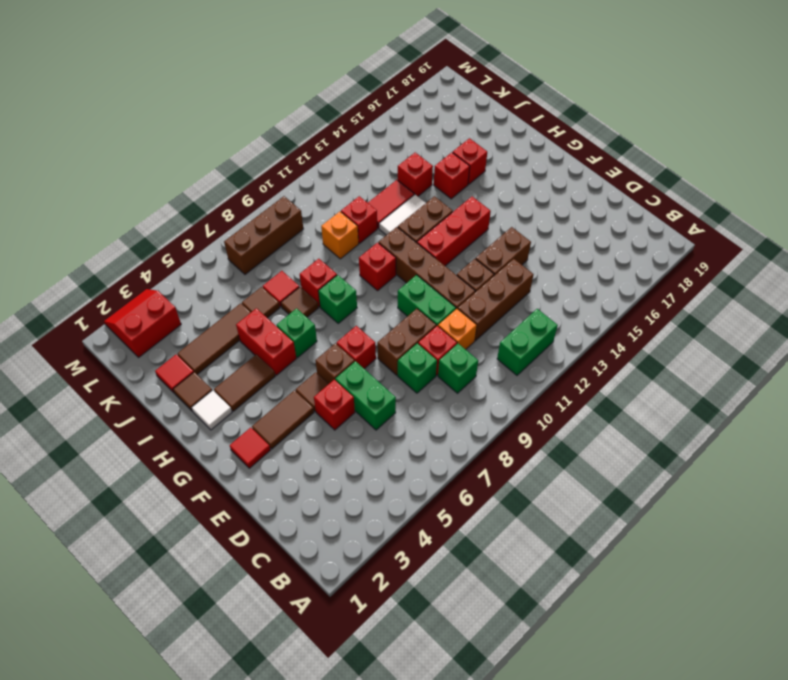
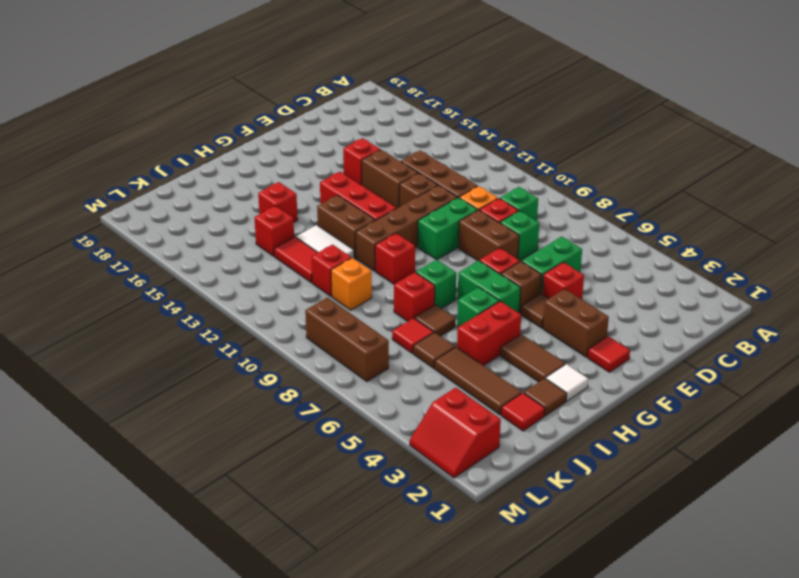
green 1x2 brick [497,309,558,375] -> green 1x2 brick moved to [458,260,520,313]
brown 1x2 tile [252,390,314,449] -> brown 1x2 brick [543,289,609,357]
red 1x1 brick [453,138,487,184] -> red 1x1 brick moved to [343,138,380,185]

